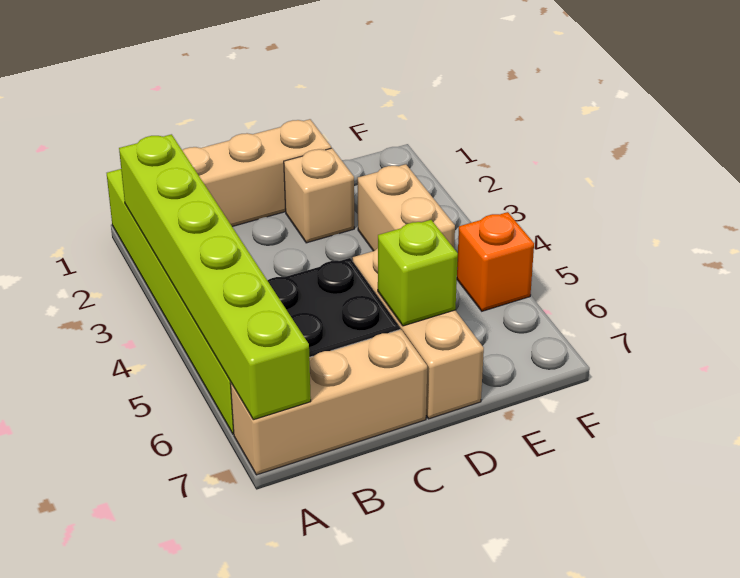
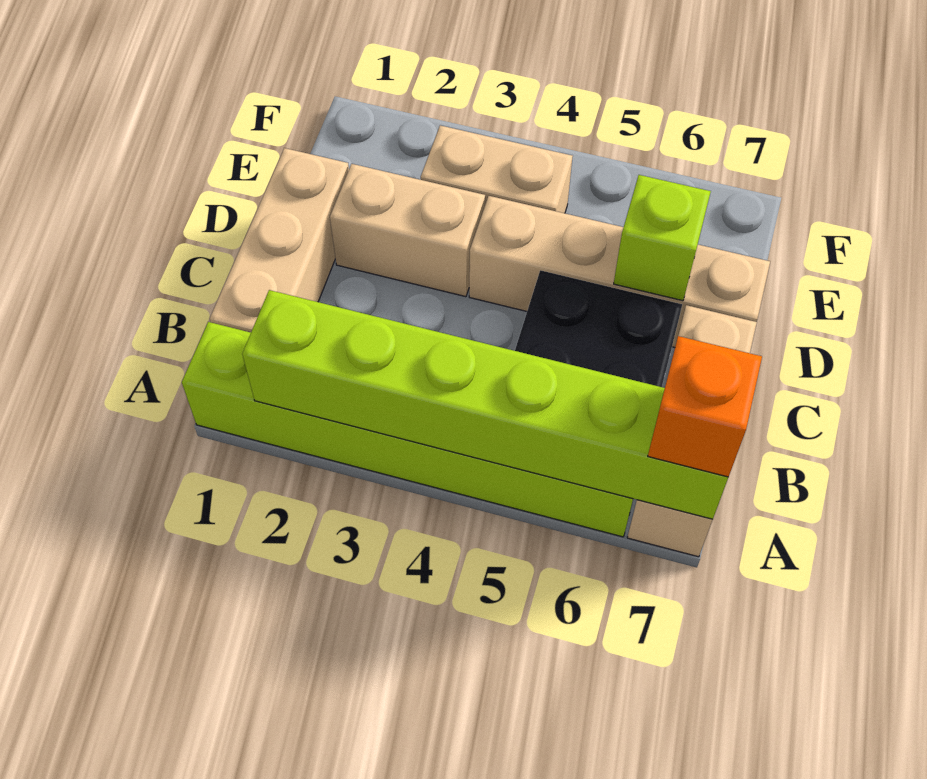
tan 1x1 brick [284,148,354,243] -> tan 1x2 brick [330,164,485,297]
tan 1x3 brick [353,248,484,419] -> tan 1x4 brick [469,196,770,347]
orange 1x1 brick [457,212,534,311] -> orange 1x1 brick moved to [648,336,762,477]

